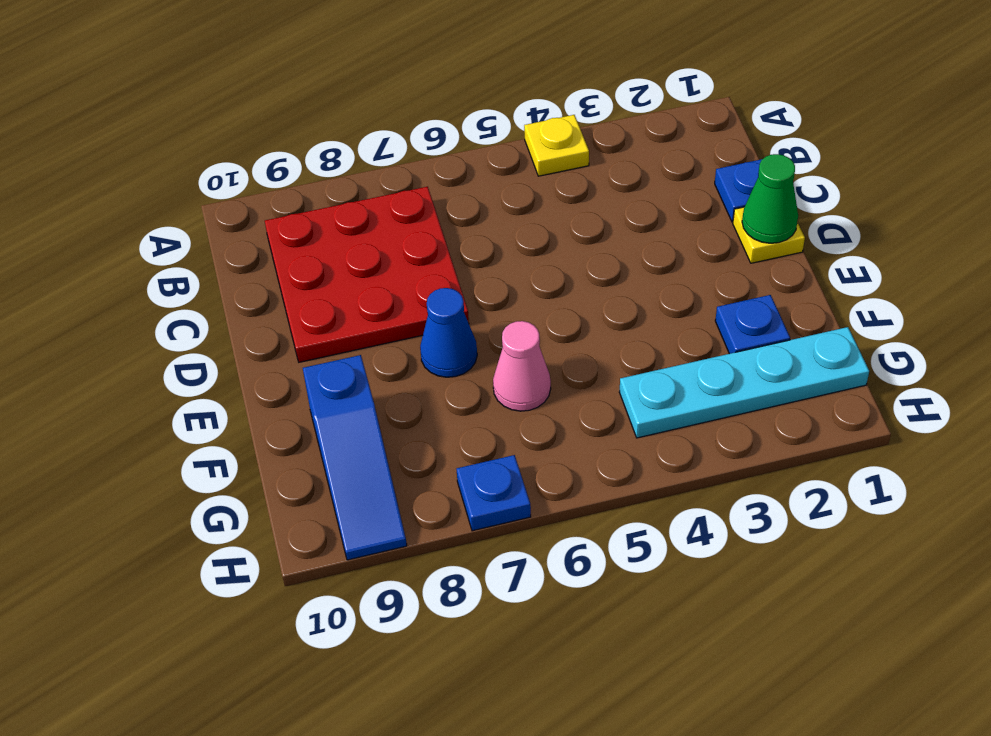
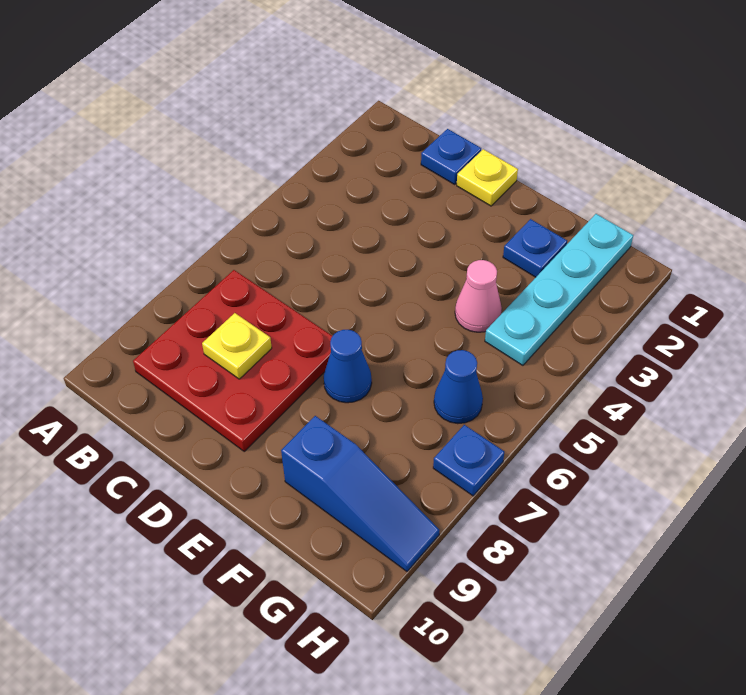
yellow 1x1 plate [524,115,589,176] -> yellow 1x1 plate moved to [202,313,272,379]
green 1x1 cone [742,154,798,243] -> none
pink 1x1 cone [493,321,551,411] -> pink 1x1 cone moved to [455,260,502,332]
none -> blue 1x1 cone [434,350,483,424]

